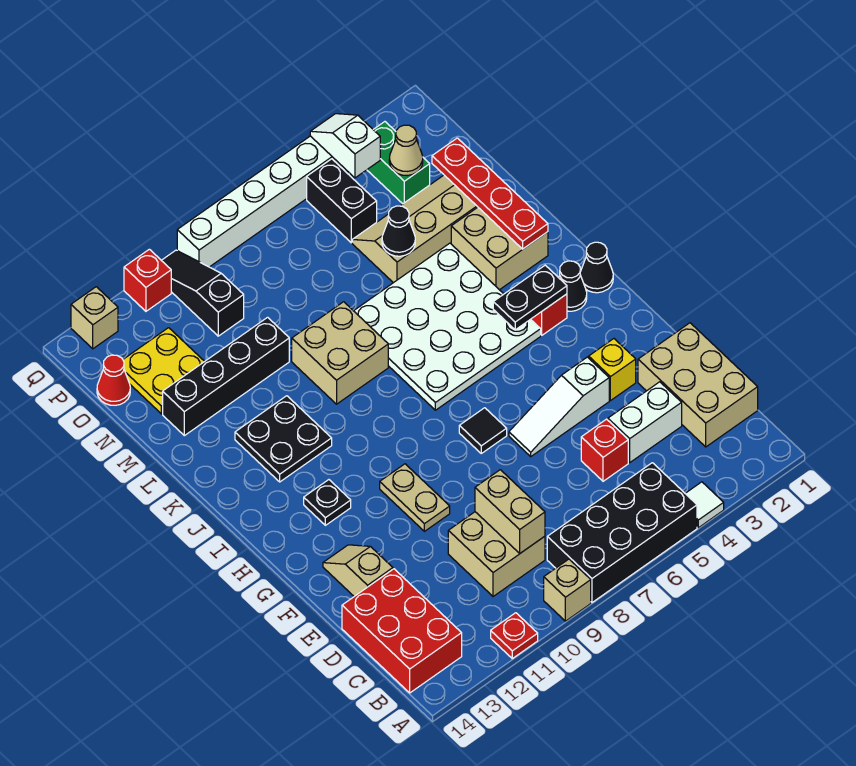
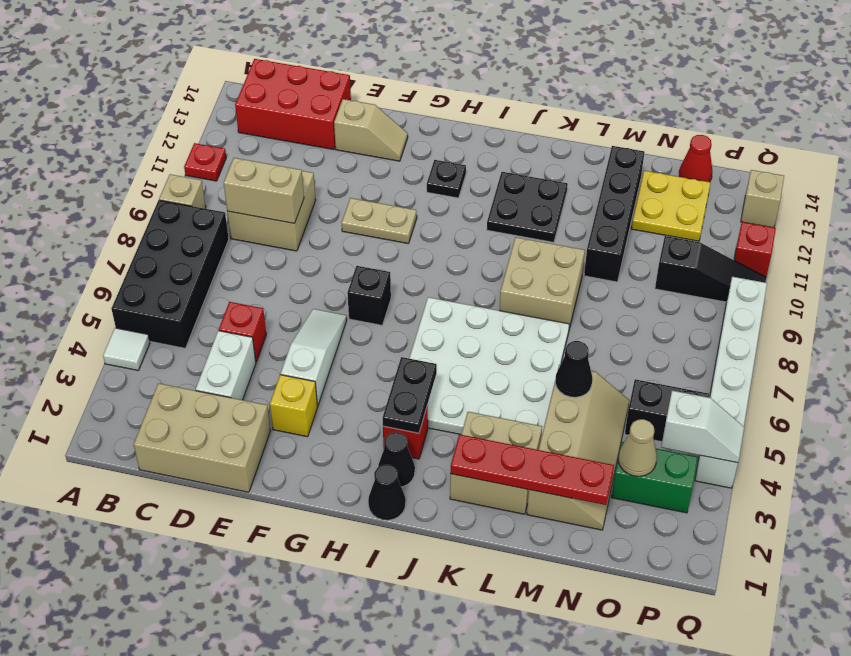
black 1x1 tile [459,408,507,453] -> black 1x1 brick [347,266,391,325]

